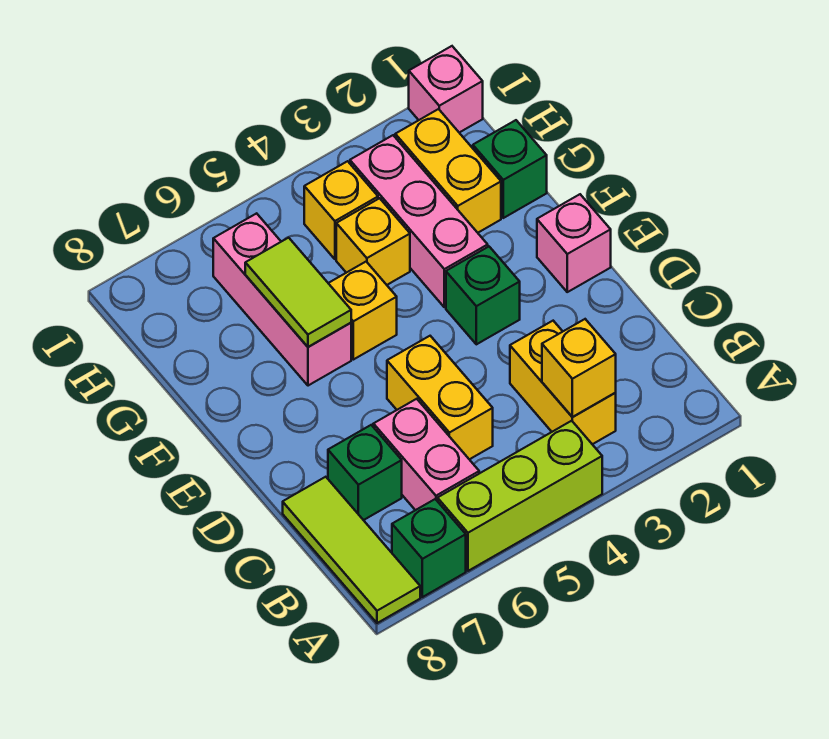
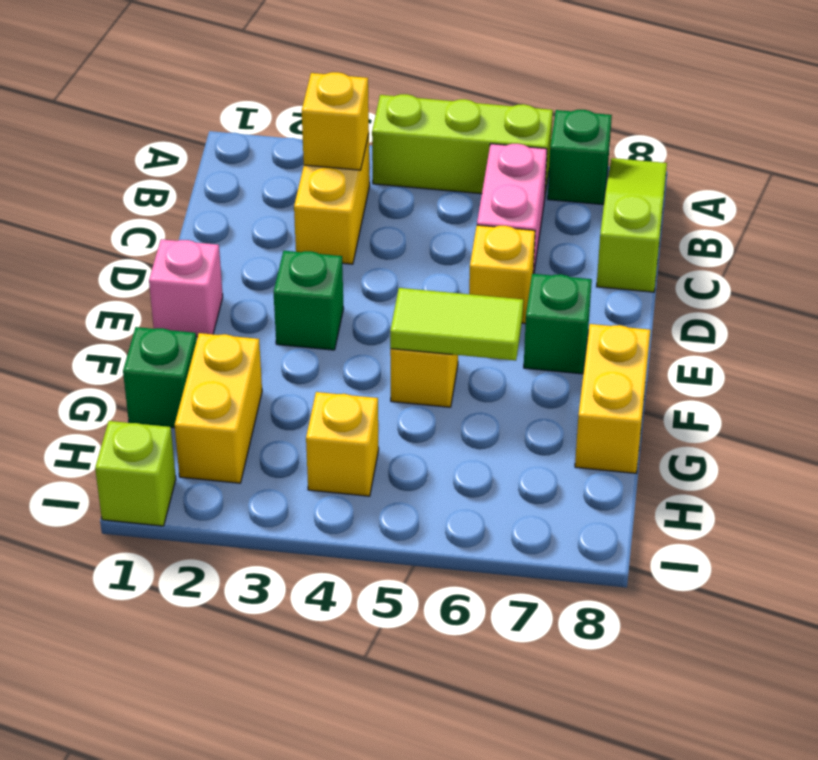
lime 1x3 tile [283,477,420,623] -> lime 1x3 slope [597,158,667,292]
yellow 1x2 brick [387,336,493,459] -> yellow 1x2 brick moved to [575,324,650,473]
green 1x1 brick [328,425,402,520] -> green 1x1 brick moved to [524,274,592,374]
pink 1x3 brick [350,135,488,307] -> none
pink 1x3 brick [213,213,351,386] -> none
lime 1x2 tile [245,238,351,347] -> lime 1x2 tile turned to [390,288,523,361]
yellow 1x1 brick [336,198,410,285] -> yellow 1x1 brick moved to [469,225,535,324]
pink 1x1 brick [409,46,483,133] -> lime 1x1 brick [95,421,176,526]

